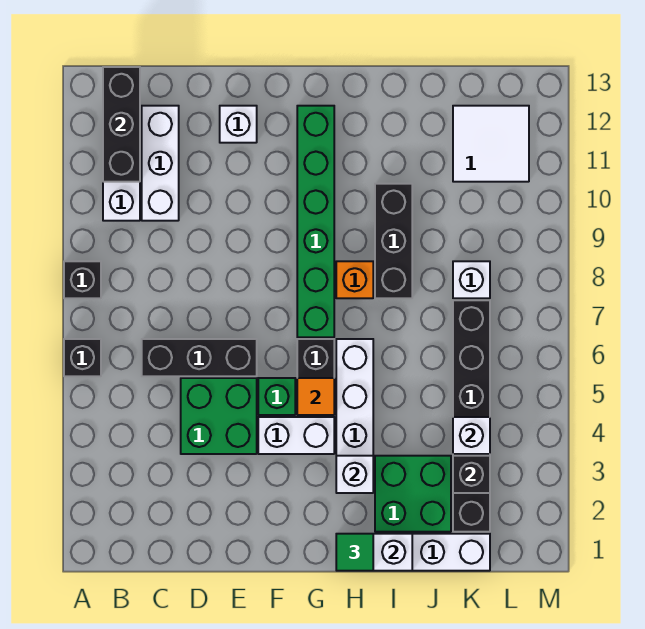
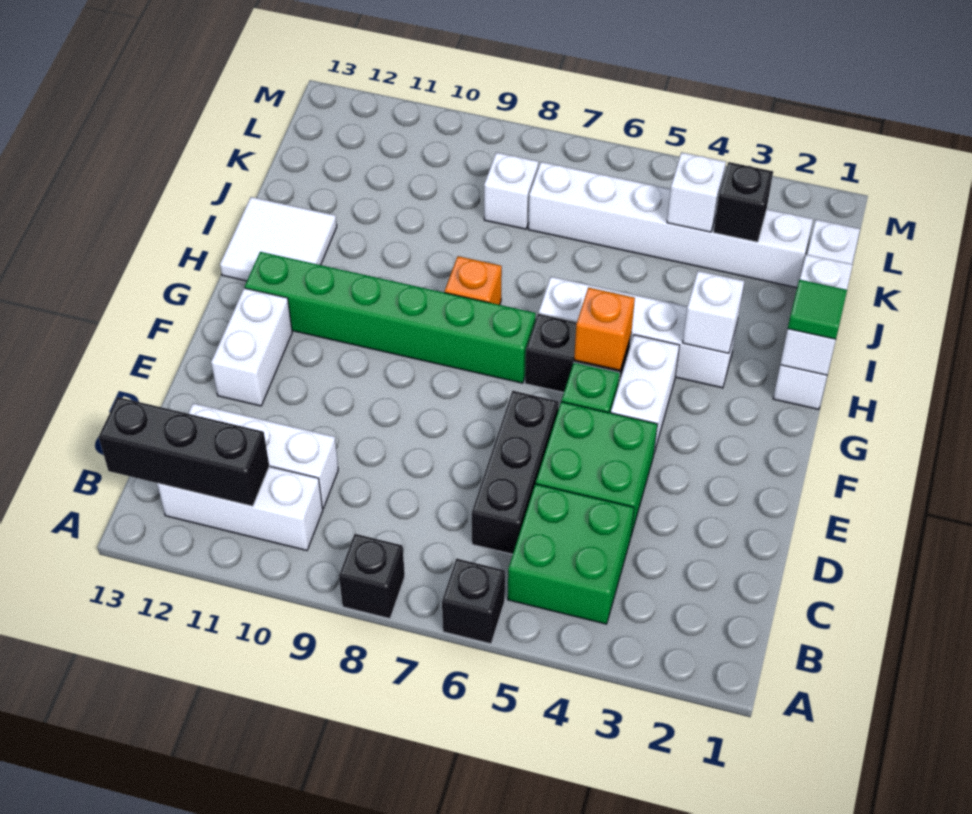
white 1x1 brick [220,106,257,143] -> white 1x2 brick [211,288,292,406]
orange 1x1 tile [297,378,334,415] -> orange 1x1 brick [574,287,635,370]
green 2x2 brick [375,456,451,532] -> green 2x2 brick moved to [508,484,634,624]
black 1x3 brick [375,184,412,298] -> none
black 1x6 brick [453,300,490,532] -> white 1x6 brick [528,162,813,288]
white 2x2 tile [453,106,529,182] -> white 2x2 tile moved to [220,197,337,281]

